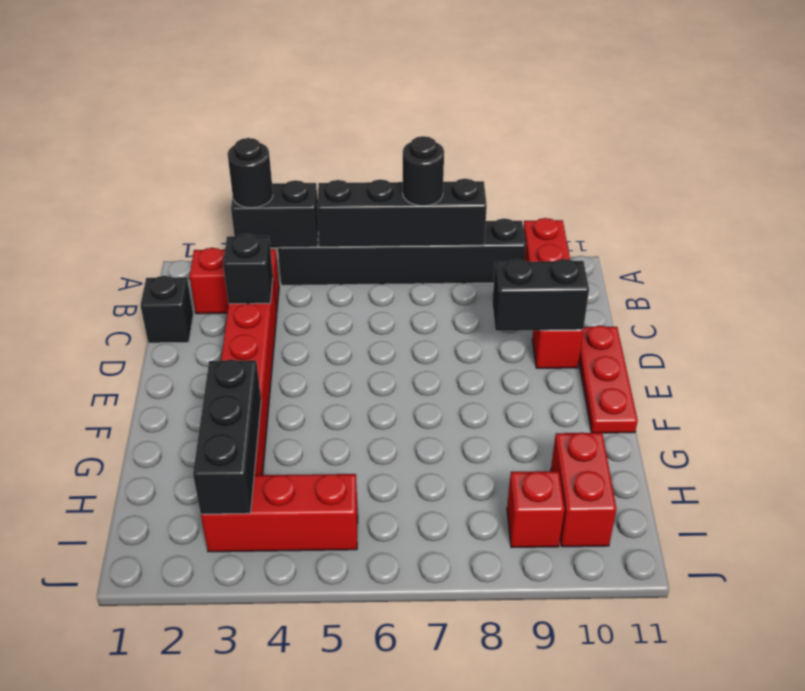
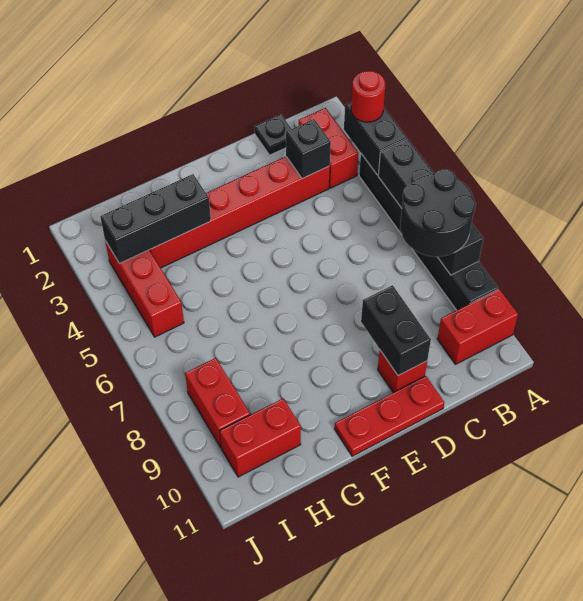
black 1x1 round brick [227,138,273,208] -> red 1x1 round brick [351,71,385,122]
black 1x1 round brick [403,136,444,206] -> black 2x2 round brick [400,169,476,257]
black 1x1 brick [140,276,193,343] -> black 1x1 plate [254,114,291,155]
red 1x1 brick [507,471,564,548] -> red 1x2 brick [185,358,250,448]

